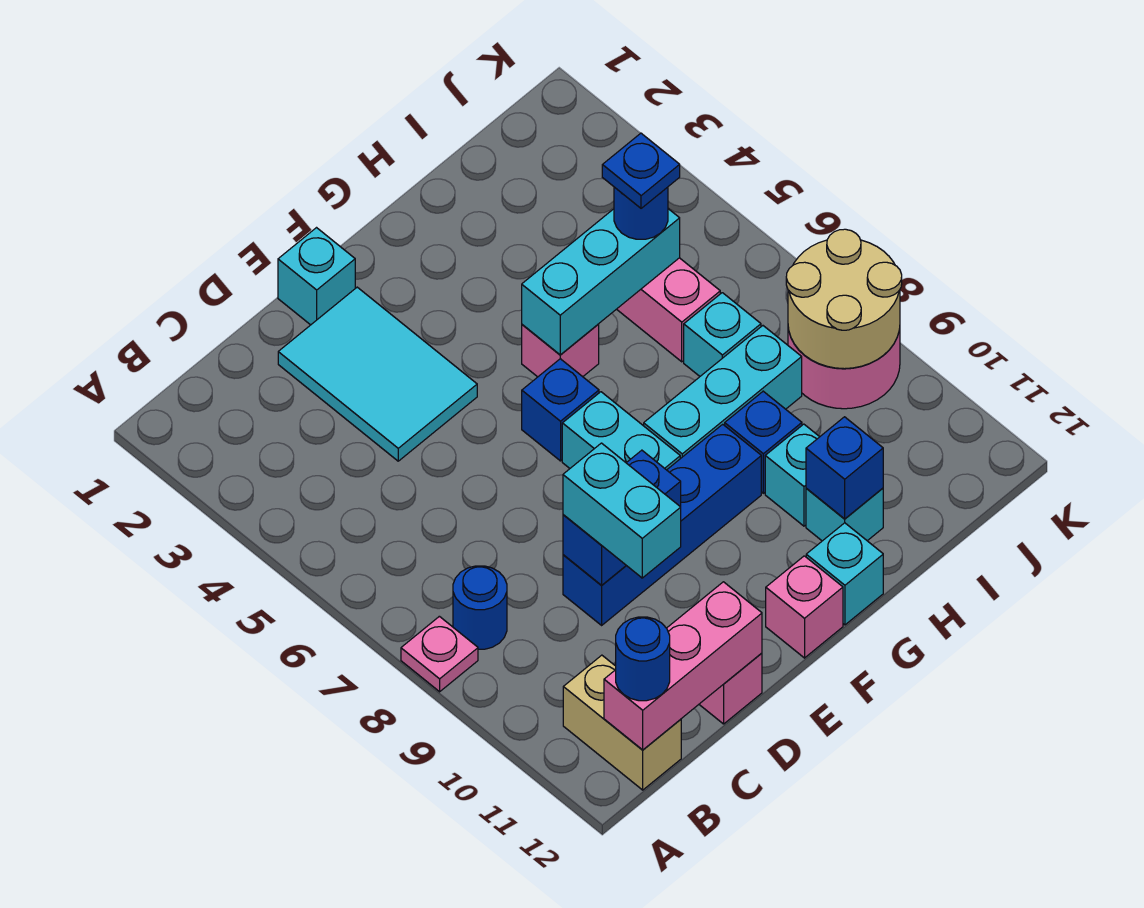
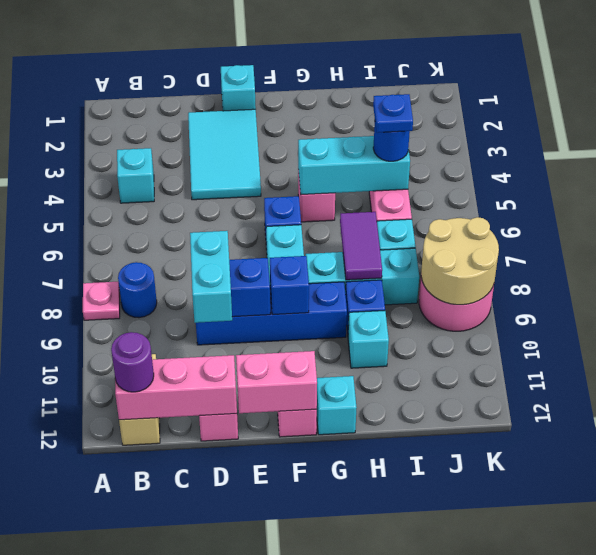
blue 1x1 round brick [616,617,670,701] -> purple 1x1 round brick [111,332,154,392]
none -> pink 1x2 brick [236,351,317,413]
none -> purple 1x2 tile [340,212,382,280]
cyan 1x1 brick [806,488,883,541] -> cyan 1x1 brick moved to [117,148,154,203]
blue 1x1 brick [806,417,883,519] -> blue 1x1 brick moved to [270,256,309,315]

